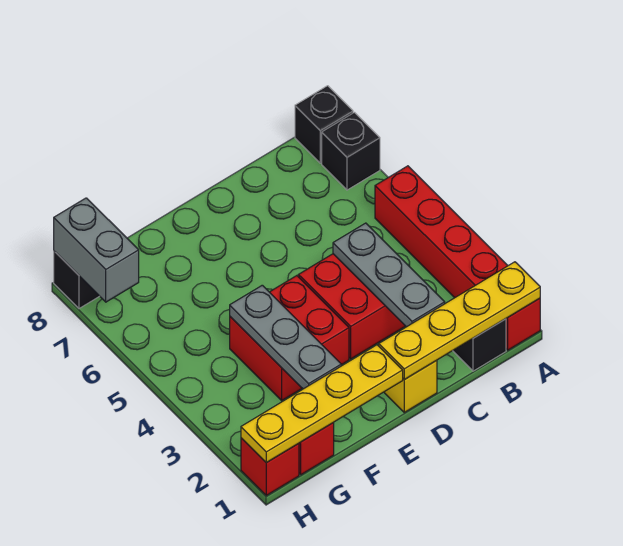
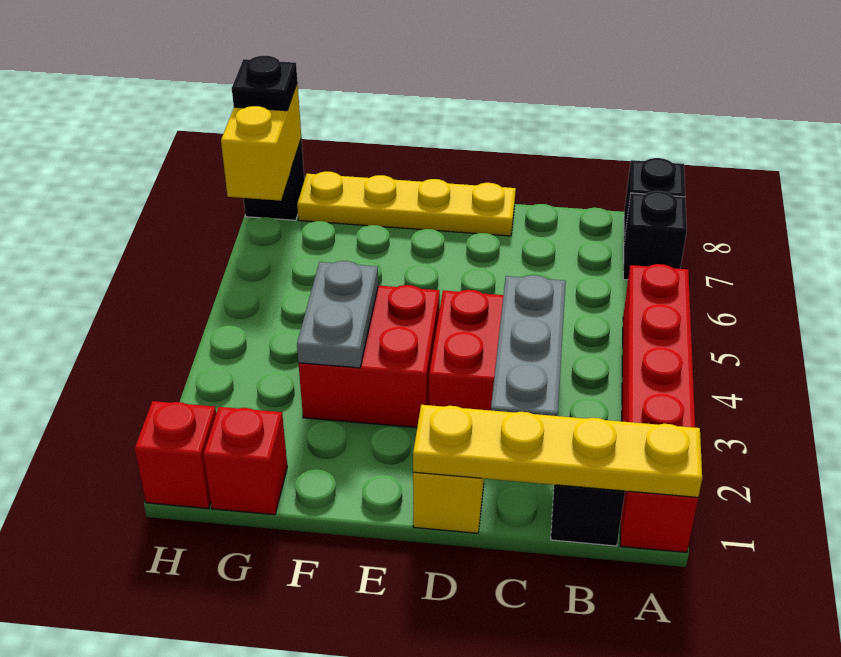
yellow 1x4 plate [241,345,403,463] -> yellow 1x4 plate moved to [297,171,516,236]
grey 1x3 plate [230,285,341,389] -> grey 1x2 plate [297,261,378,368]
grey 1x2 brick [54,198,139,302] -> yellow 1x2 brick [221,82,301,201]
none -> black 1x1 plate [232,56,297,111]

